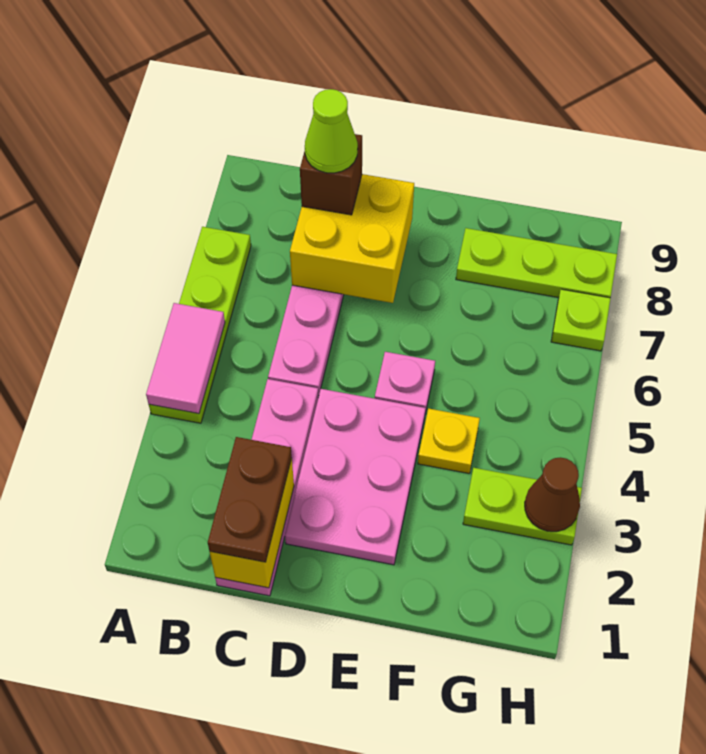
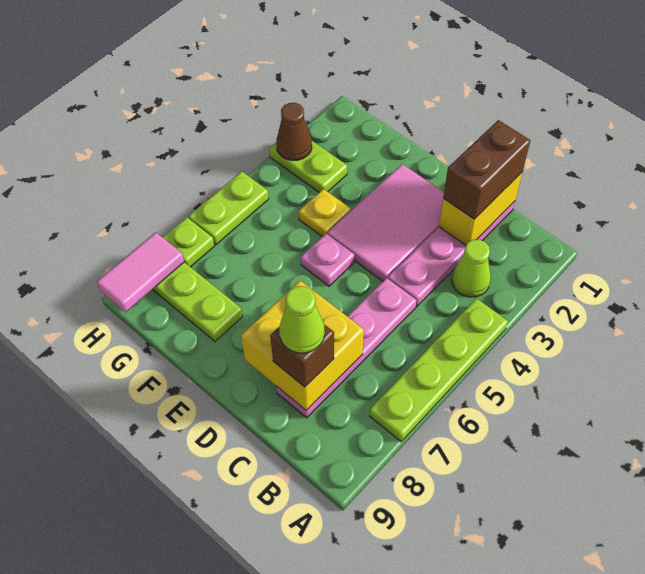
pink 1x2 tile [146,303,225,414] -> pink 1x2 tile moved to [97,232,184,312]
none -> lime 1x1 cone [452,239,491,297]
brown 1x2 plate [208,437,292,562] -> brown 1x2 brick [443,120,530,219]
pink 2x3 plate [285,389,426,565] -> pink 2x3 tile [327,164,444,281]
none -> lime 1x2 plate [188,171,269,245]

